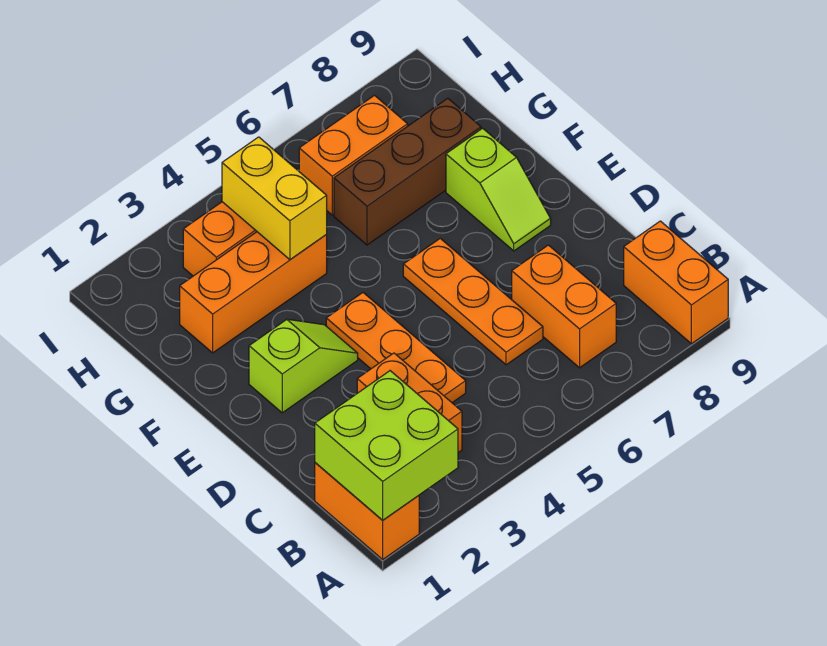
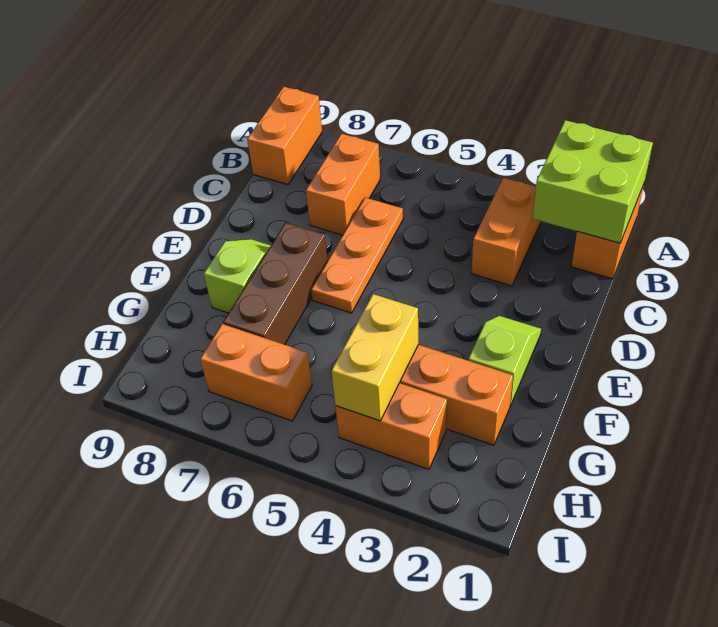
orange 1x3 plate [326,293,466,403] -> none
lime 1x2 slope [249,319,358,413] -> lime 1x2 slope turned to [468,316,541,406]
brown 1x3 brick [334,98,481,245] -> brown 1x3 brick turned to [223,223,327,345]

